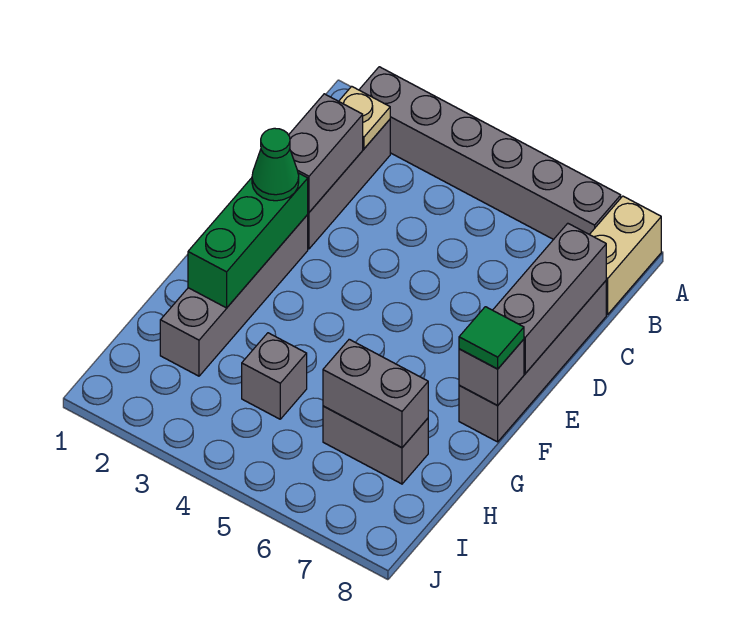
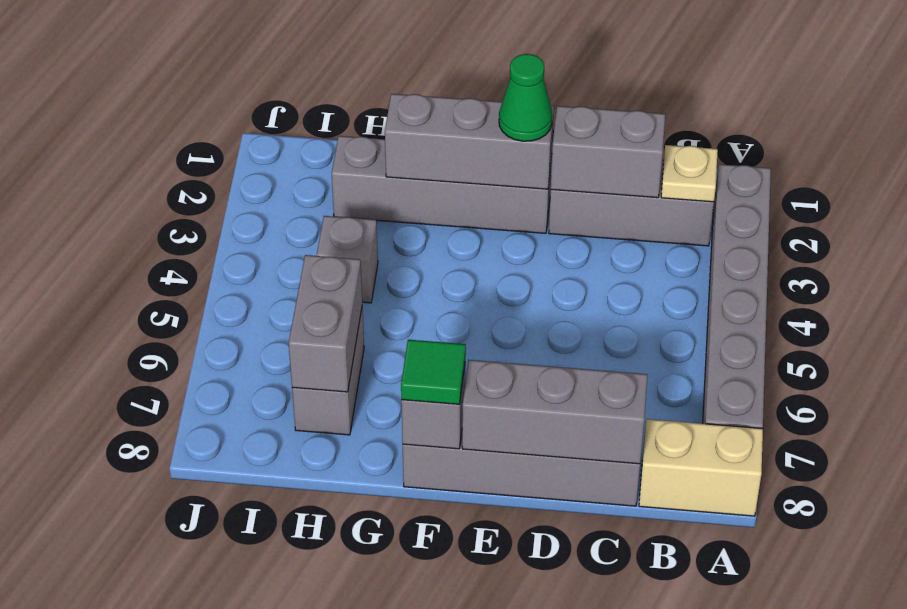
green 1x3 brick [188,173,308,308] -> grey 1x3 brick [385,94,554,189]

